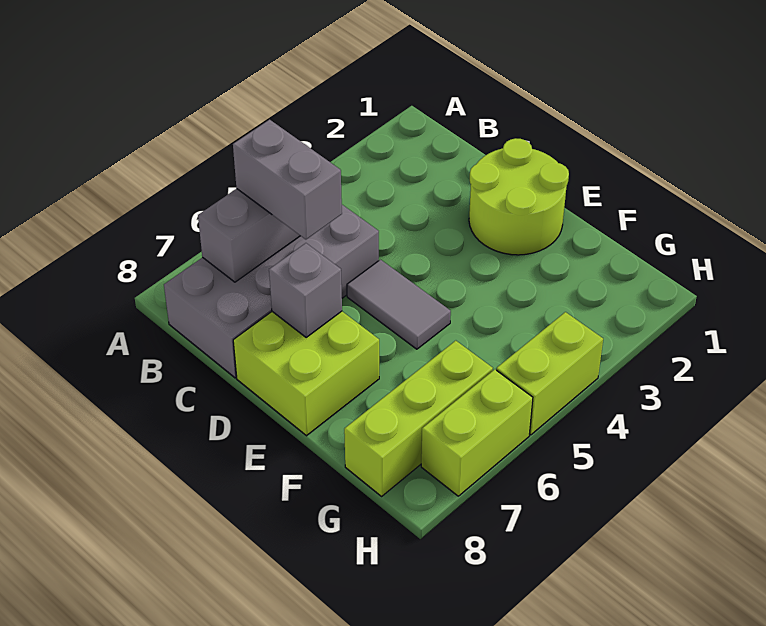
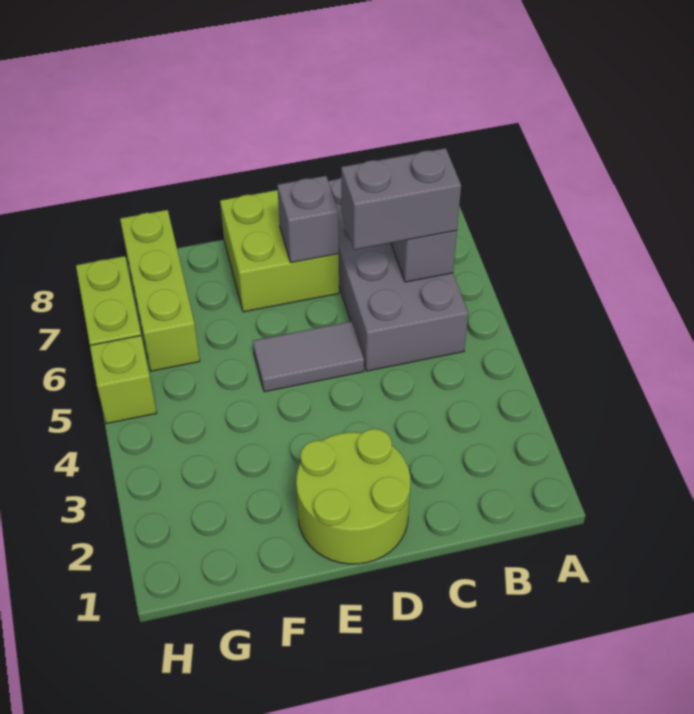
lime 1x2 brick [496,312,603,435] -> lime 1x1 brick [90,336,157,424]

